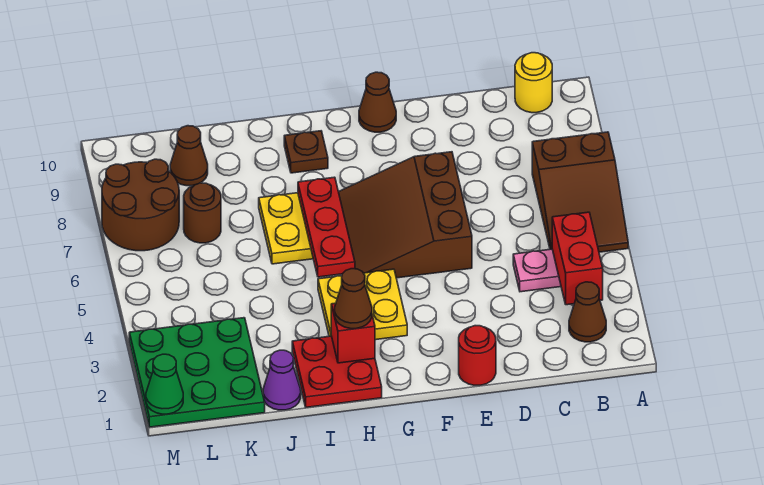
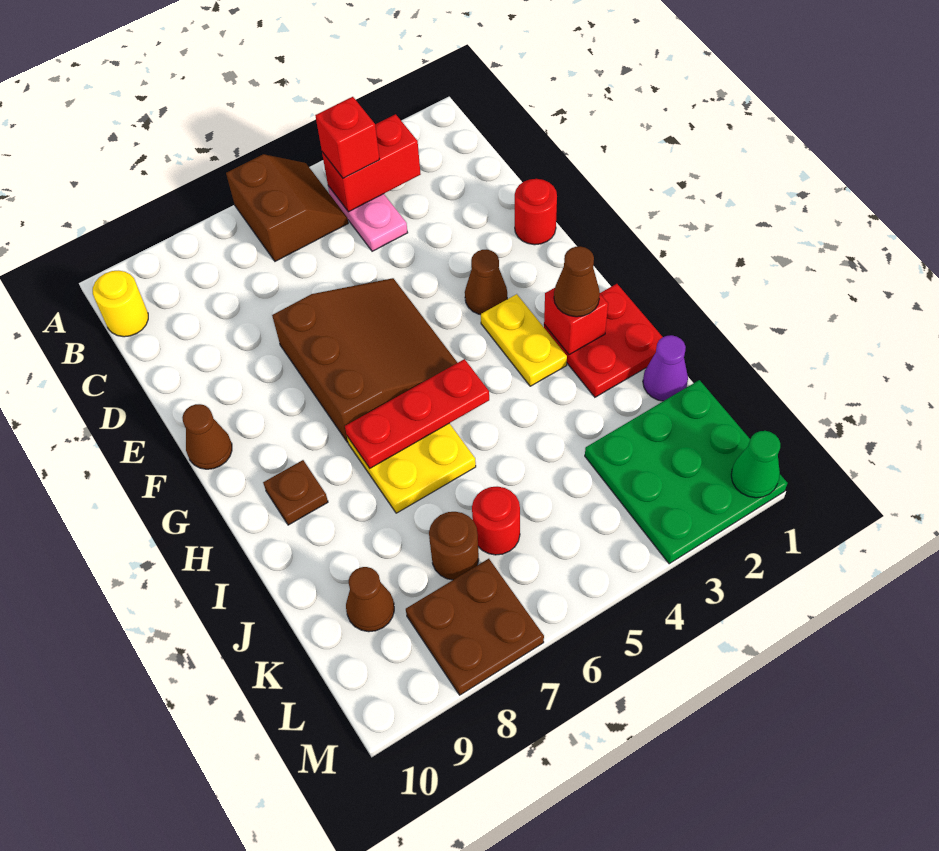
brown 2x3 slope [532,132,628,252] -> brown 2x2 slope [226,154,348,261]
brown 1x1 cone [569,282,606,342] -> brown 1x1 cone moved to [465,250,507,315]
none -> red 1x1 brick [315,97,380,178]
brown 3x3 slope [339,152,472,278] -> brown 3x3 slope turned to [272,278,457,442]
yellow 2x2 plate [318,269,407,340] -> yellow 1x2 plate [481,294,567,386]
none -> red 1x1 round brick [472,487,520,555]
brown 2x2 round brick [102,159,179,251] -> brown 2x2 plate [406,559,544,695]

